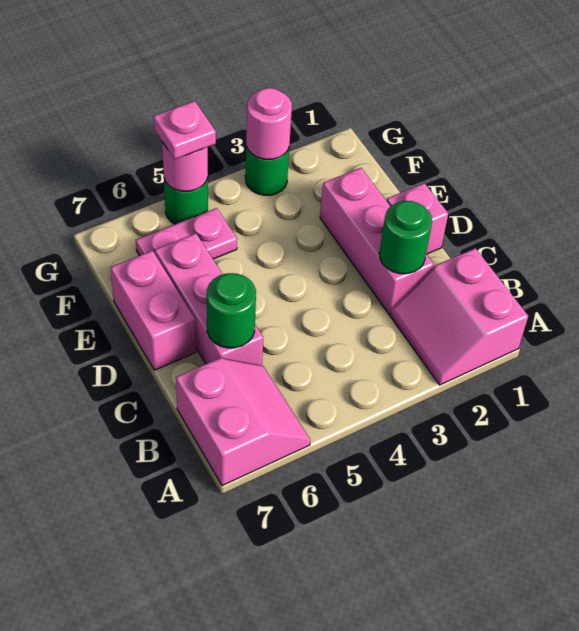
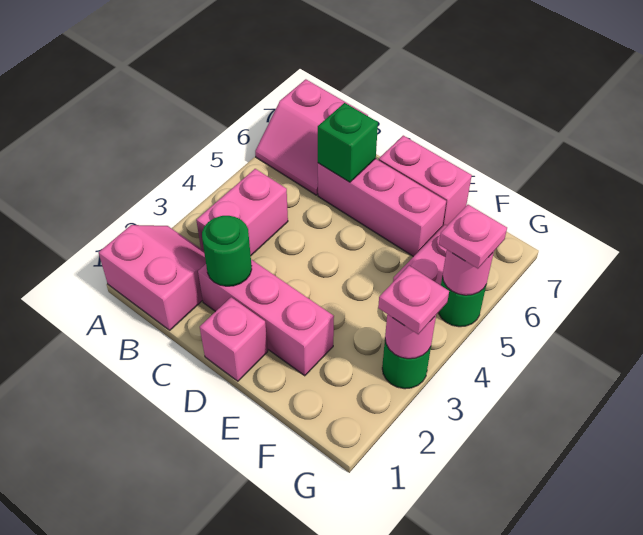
none -> pink 1x2 brick [196,169,288,255]
green 1x1 round brick [207,273,256,348] -> green 1x1 brick [318,103,378,182]
none -> pink 1x1 plate [378,266,449,334]

